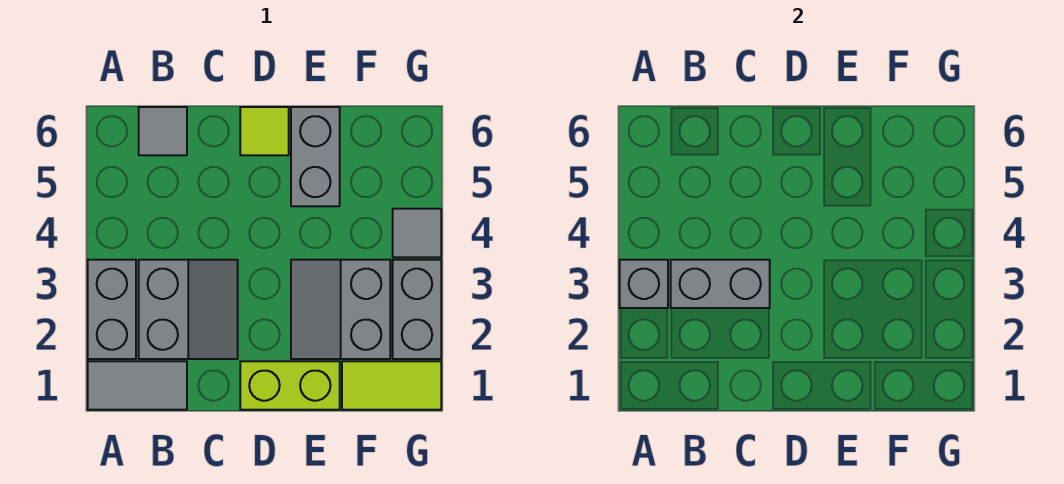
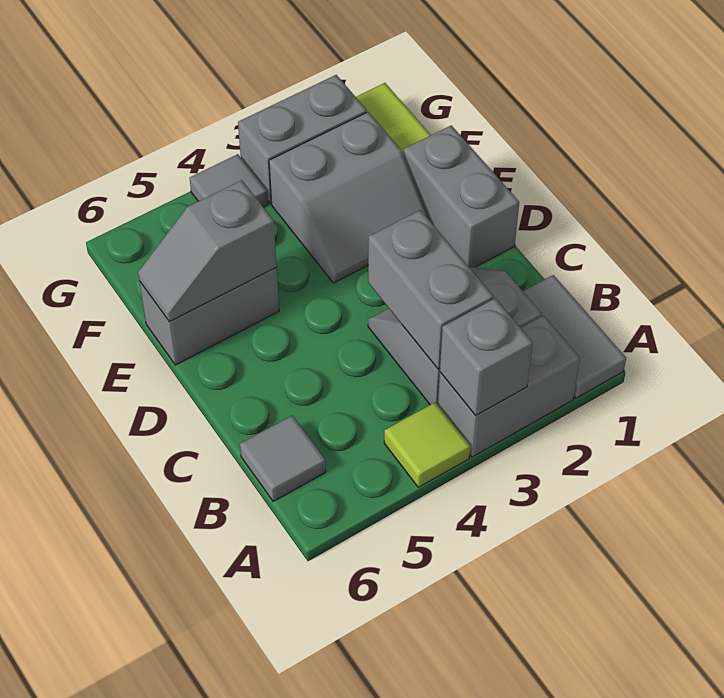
lime 1x2 brick [240,361,340,410] -> grey 1x2 brick [404,125,519,267]
lime 1x1 tile [240,107,289,155] -> lime 1x1 tile moved to [384,402,470,487]
none -> grey 1x2 slope [138,180,277,322]

